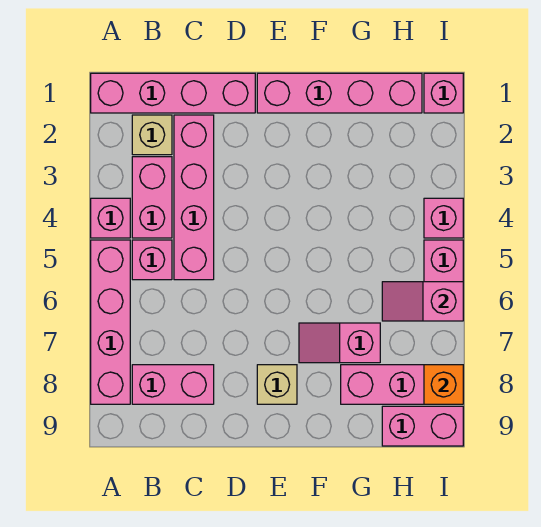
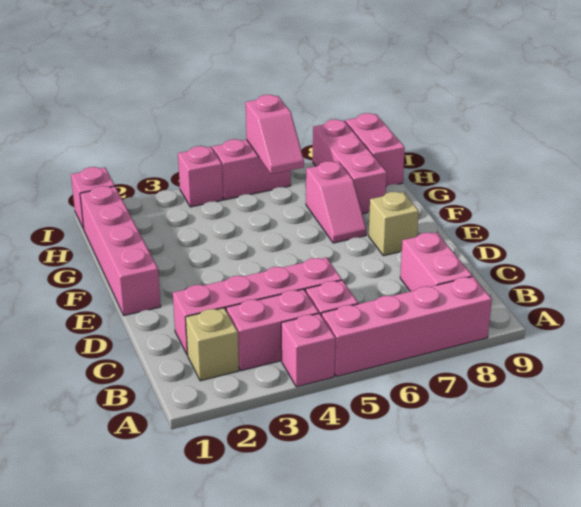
pink 1x4 brick [91,73,255,113] -> none
orange 1x1 brick [424,365,463,404] -> none

